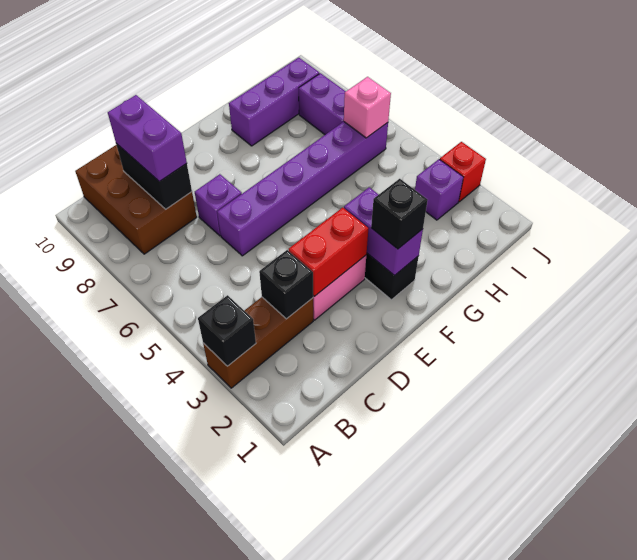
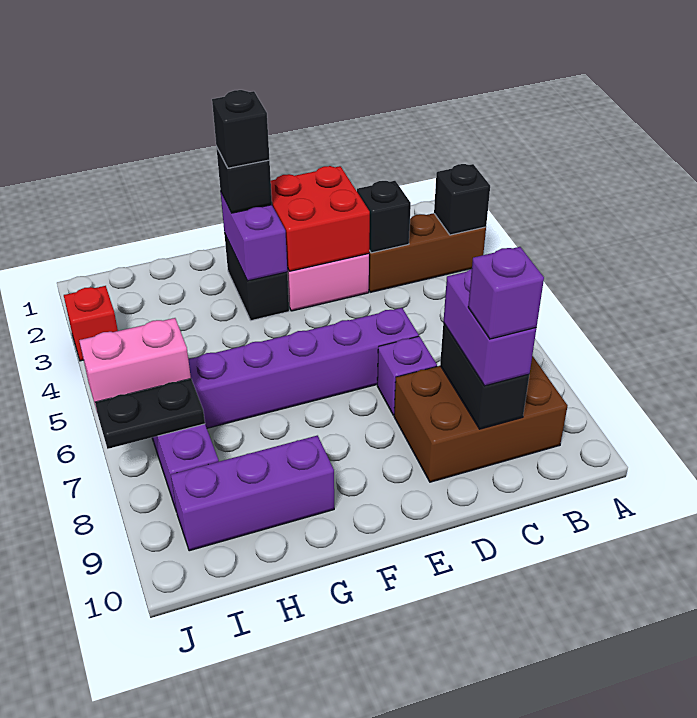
brown 2x3 brick [75,145,197,254] -> brown 2x3 brick turned to [394,356,567,482]
red 1x2 brick [289,208,368,296] -> red 2x2 brick [271,166,370,271]
none -> black 1x1 brick [212,90,270,168]
purple 1x1 brick [415,159,463,220] -> purple 1x1 brick moved to [468,247,544,339]
pink 1x1 brick [344,77,391,138] -> pink 1x2 brick [79,318,191,407]
none -> black 1x2 plate [95,379,205,449]

